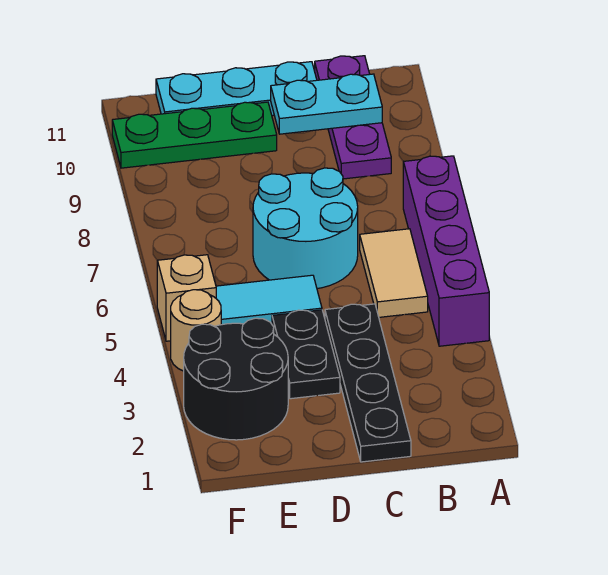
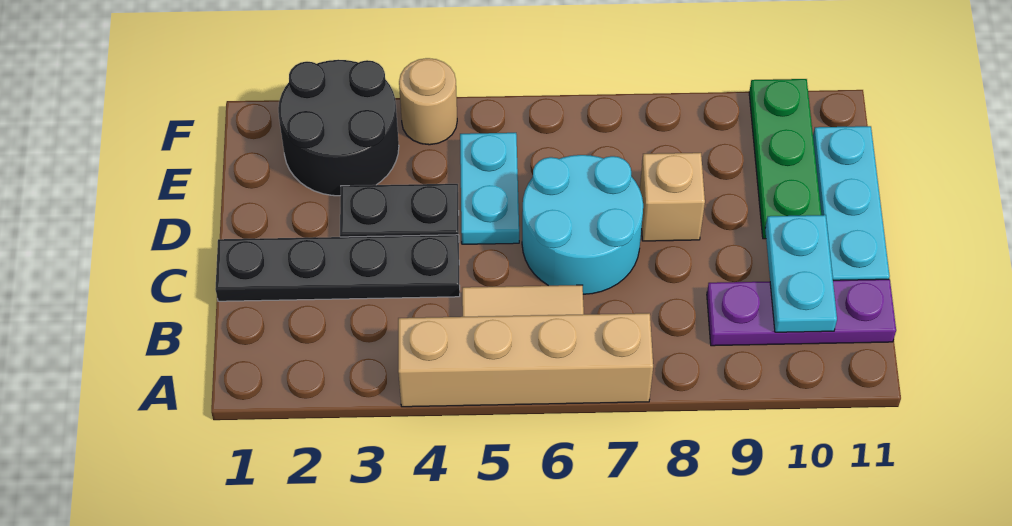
purple 1x4 brick [403,156,489,346] -> tan 1x4 brick [398,313,653,407]
cyan 1x2 tile [216,275,322,325] -> cyan 1x2 plate [460,133,519,244]
tan 1x1 brick [157,255,216,341] -> tan 1x1 brick moved to [640,153,705,241]

